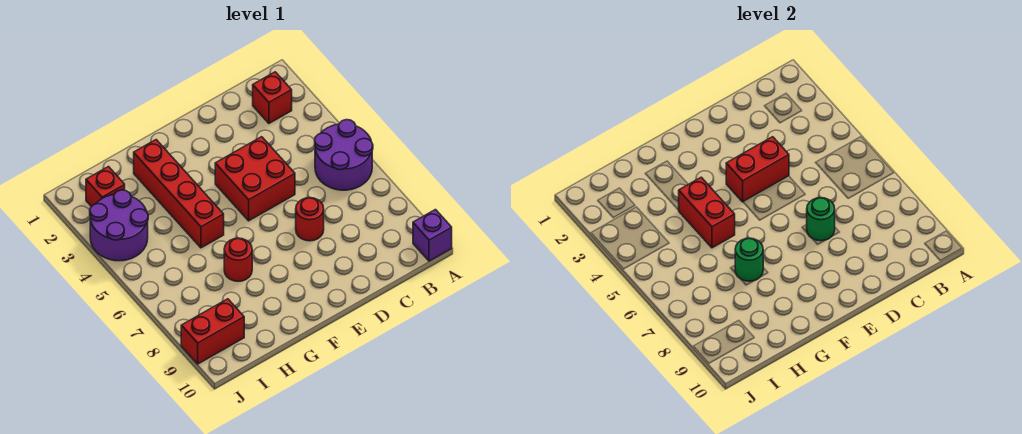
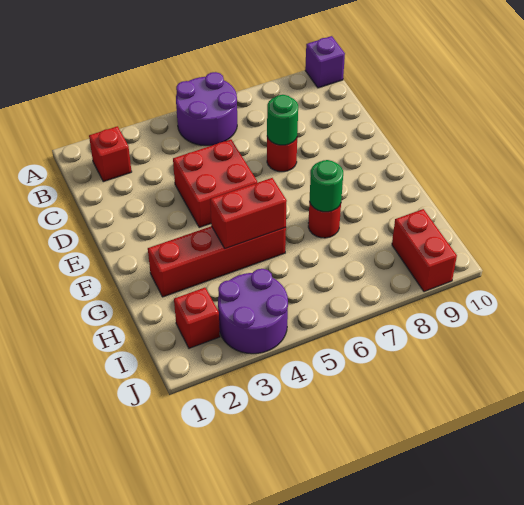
red 1x2 brick [726,137,789,202] -> none

